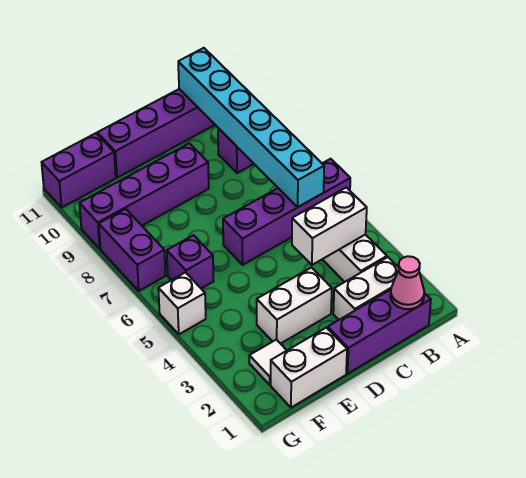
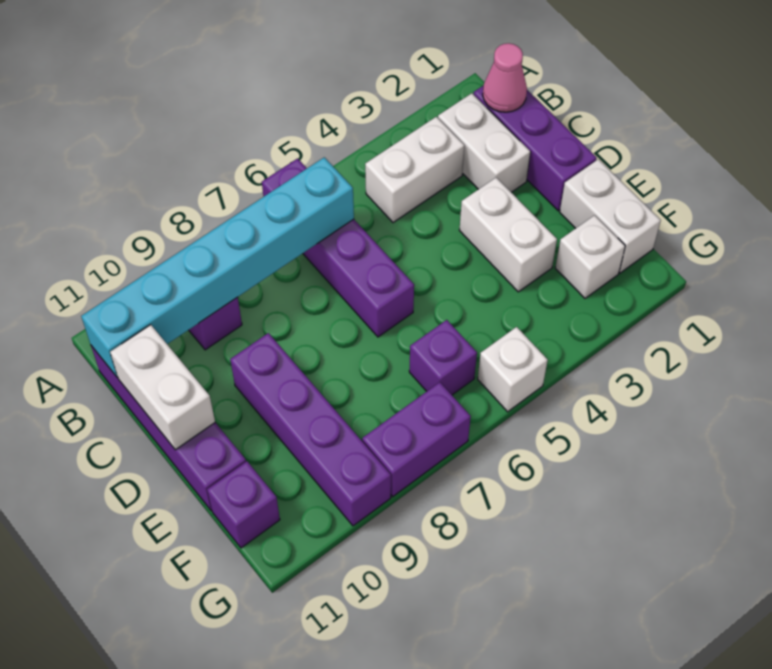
white 1x2 brick [292,187,367,265] -> white 1x2 brick moved to [110,325,215,450]
white 1x1 tile [249,339,287,385] -> white 1x1 brick [555,215,625,298]
purple 1x2 brick [42,133,116,207] -> purple 1x1 brick [207,461,280,548]

